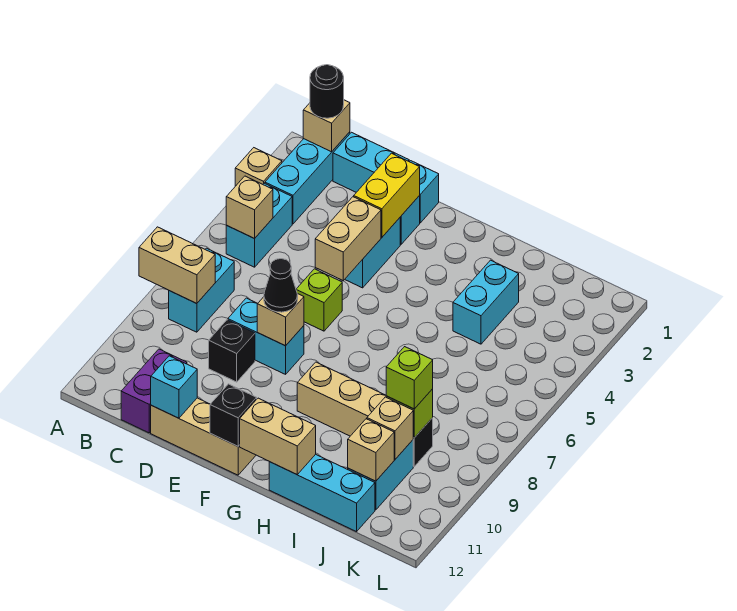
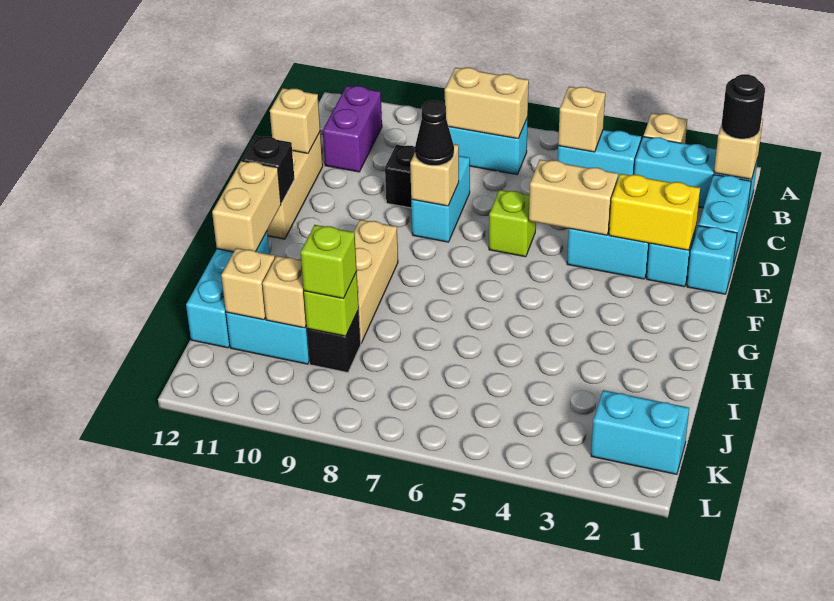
tan 1x2 brick [139,227,215,304] -> tan 1x2 brick turned to [445,68,529,139]
purple 1x2 brick [121,349,187,433] -> purple 1x2 brick turned to [323,86,382,172]
cyan 1x1 brick [151,356,197,418] -> tan 1x1 brick [270,88,320,153]
cyan 1x2 brick [453,260,519,344] -> cyan 1x2 brick moved to [591,390,689,474]

